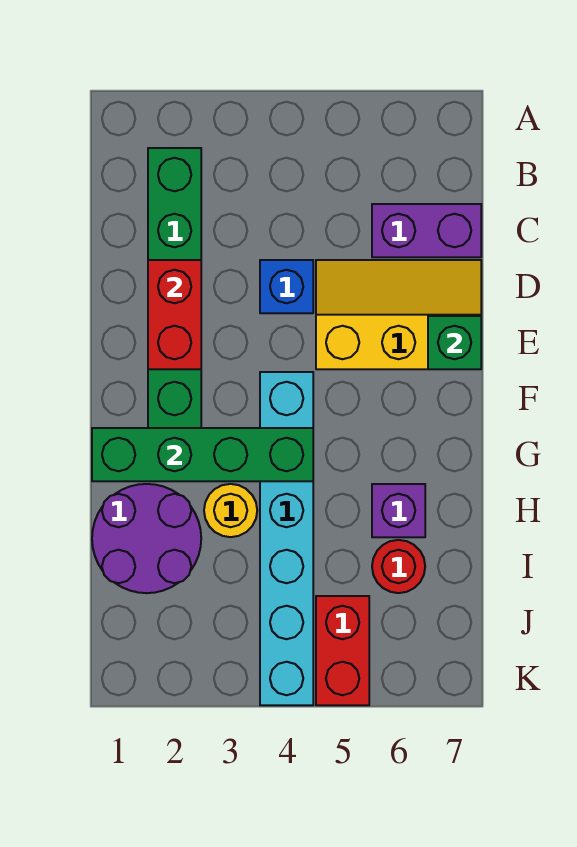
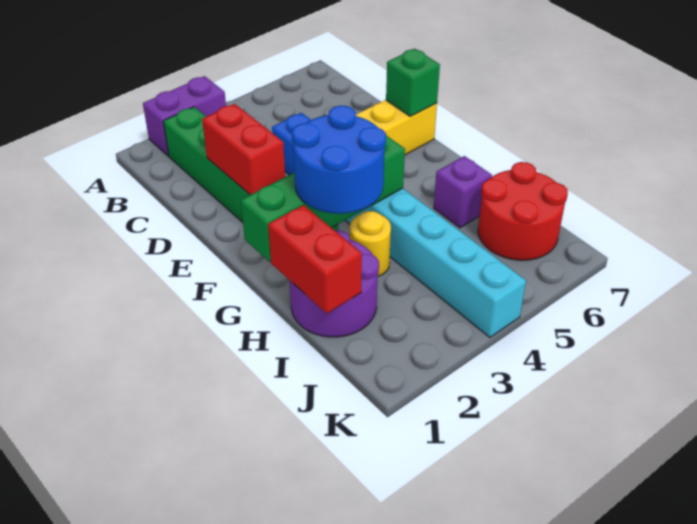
purple 1x2 brick [372,204,481,257] -> purple 1x2 brick moved to [143,76,226,156]
none -> blue 2x2 round brick [292,106,386,214]
red 1x1 round brick [372,540,425,593] -> red 2x2 round brick [478,162,568,260]
red 1x2 brick [316,596,369,705] -> red 1x2 brick moved to [268,205,362,313]

